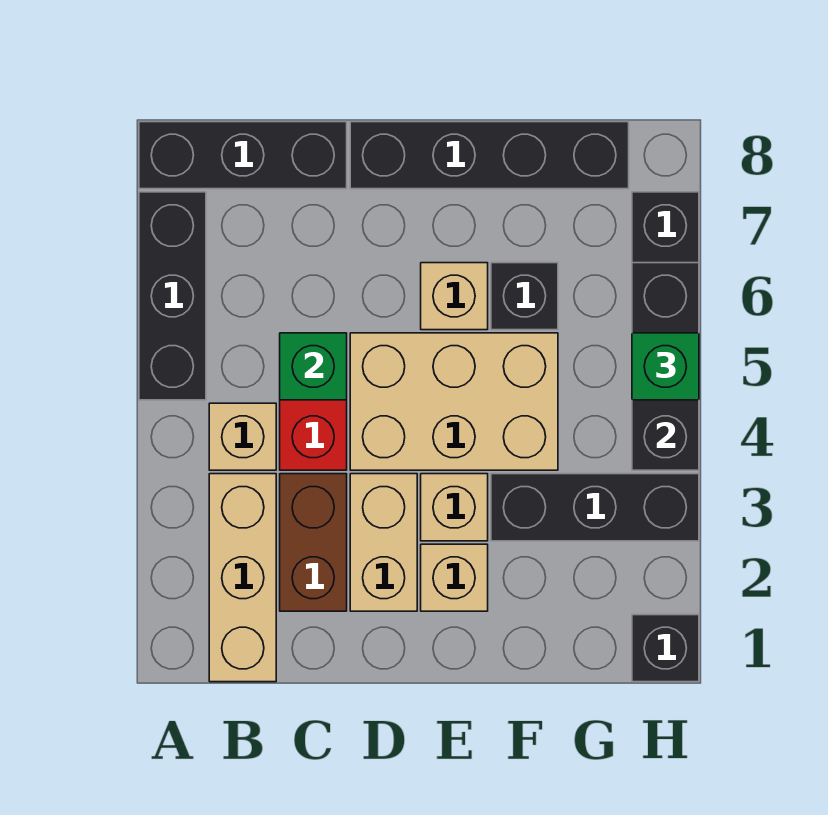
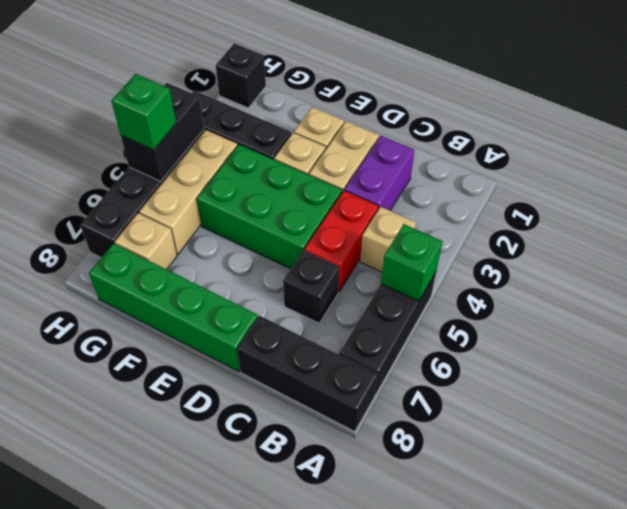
tan 1x3 brick [209,474,276,682] -> tan 1x3 brick moved to [139,130,238,254]
brown 1x2 brick [280,474,347,611] -> purple 1x2 brick [345,136,414,210]
green 1x1 brick [280,333,347,400] -> green 1x1 brick moved to [381,224,443,301]
tan 2x3 brick [350,333,558,470] -> green 2x3 brick [197,145,342,269]
black 1x4 brick [350,122,629,189] -> green 1x4 brick [89,243,258,372]
tan 1x1 brick [421,263,488,330] -> tan 1x1 brick moved to [115,213,177,270]
black 1x1 brick [491,263,558,330] -> black 1x1 brick moved to [283,250,339,323]
black 1x3 brick [632,263,699,470] -> black 1x2 brick [121,83,204,181]

